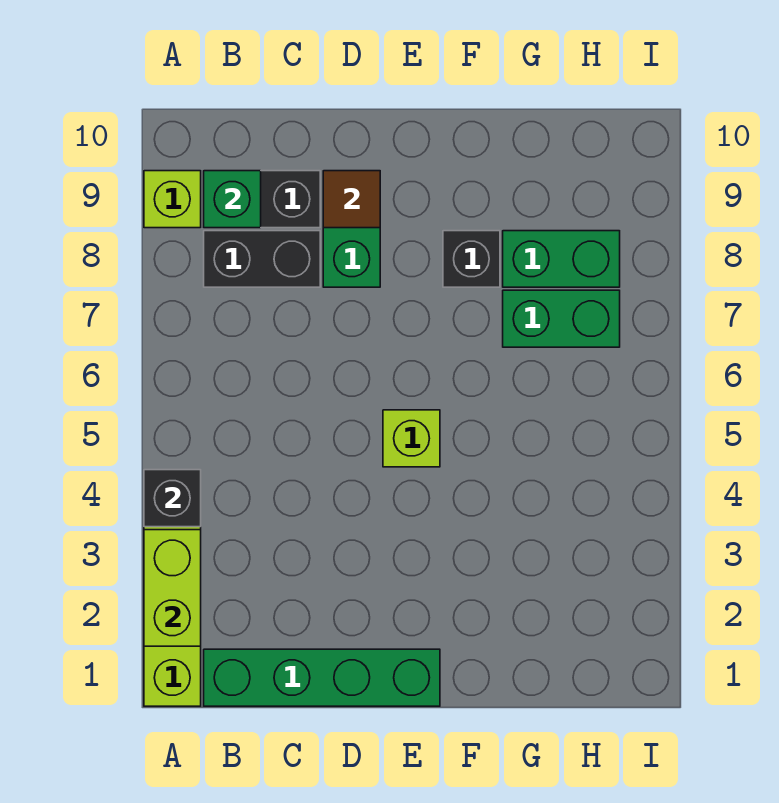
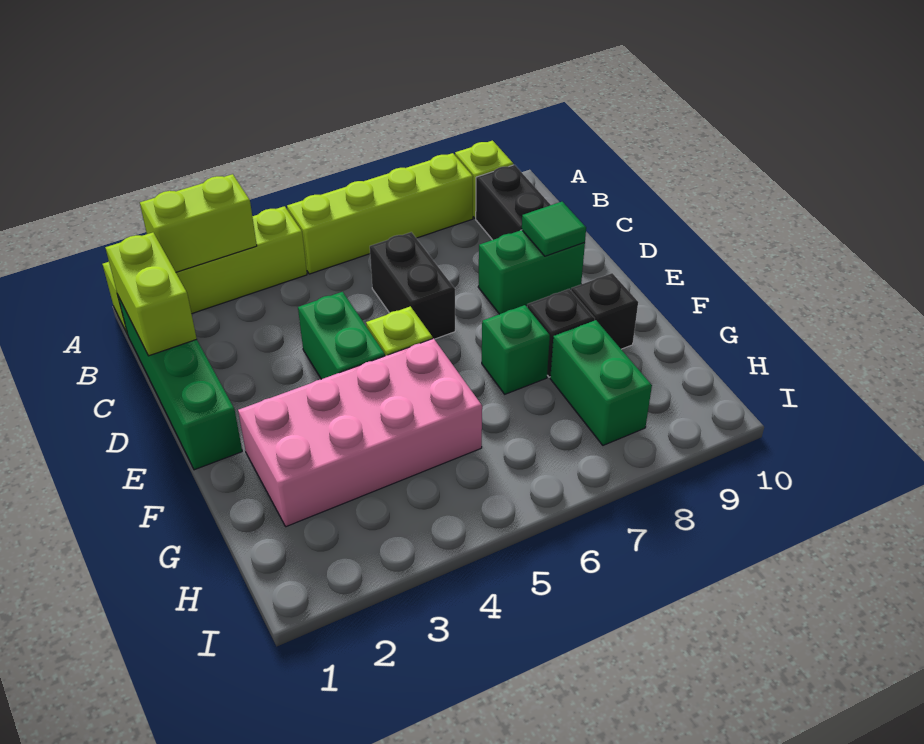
black 1x1 brick [144,470,201,527] -> black 1x1 brick moved to [571,273,638,349]
none -> lime 1x4 brick [287,153,473,274]
none -> lime 1x2 brick [105,232,197,356]
black 1x2 brick [204,231,320,287] -> black 1x2 brick moved to [370,232,455,339]
green 1x1 brick [204,171,261,228] -> green 1x1 brick moved to [482,305,550,394]
brown 1x1 tile [323,171,380,228] -> green 1x1 tile [522,202,586,256]
none -> pink 2x4 brick [238,338,482,527]
green 1x2 brick [503,290,620,347] -> green 1x2 brick moved to [298,292,385,379]

